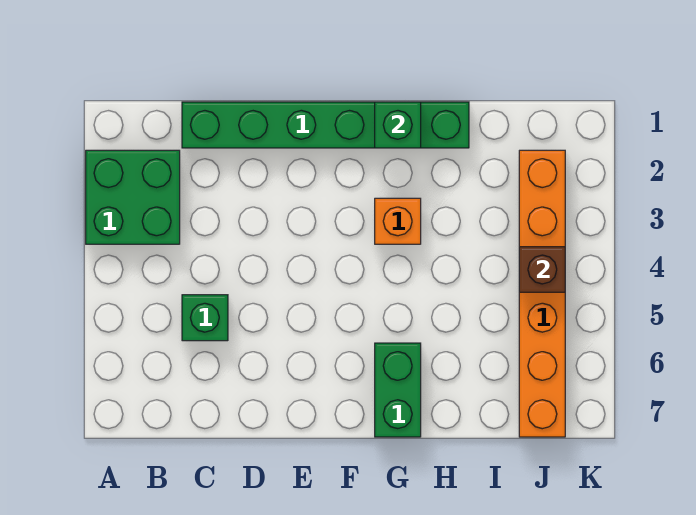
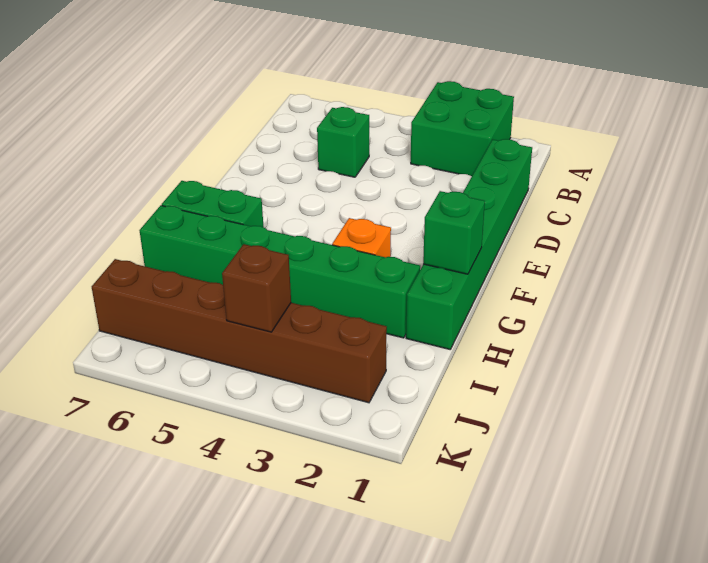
none -> green 1x6 brick [140,205,420,338]
orange 1x6 brick [519,150,565,437] -> brown 1x6 brick [92,259,387,403]

